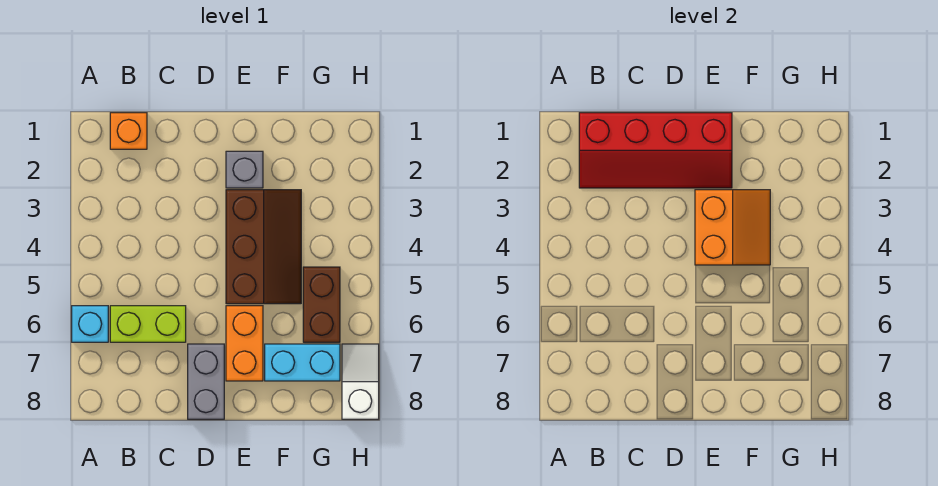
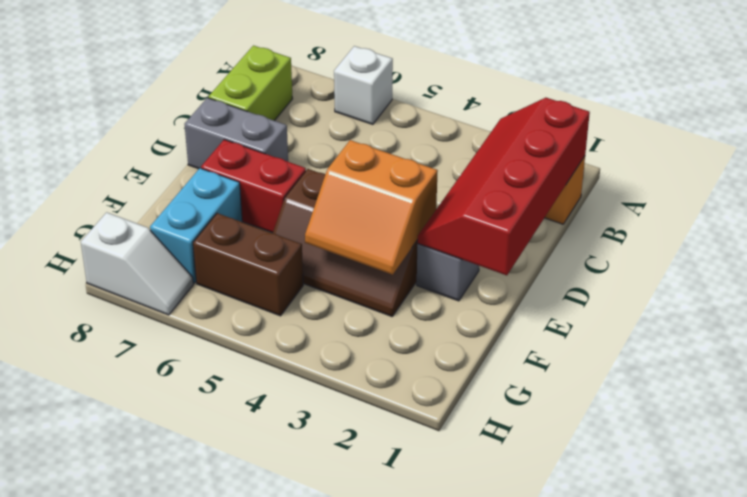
cyan 1x1 brick [72,306,108,342] -> white 1x1 brick [334,46,393,124]
lime 1x2 brick [110,306,186,342] -> lime 1x2 brick moved to [208,46,293,121]
orange 1x2 brick [226,306,263,381] -> red 1x2 brick [201,139,306,233]

